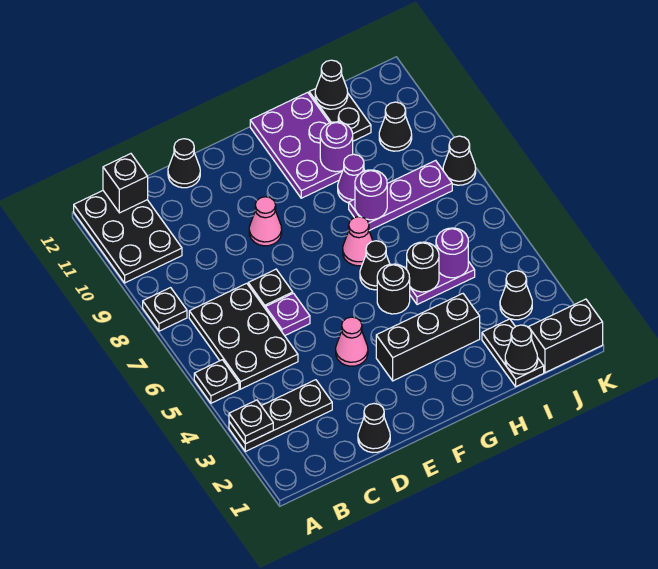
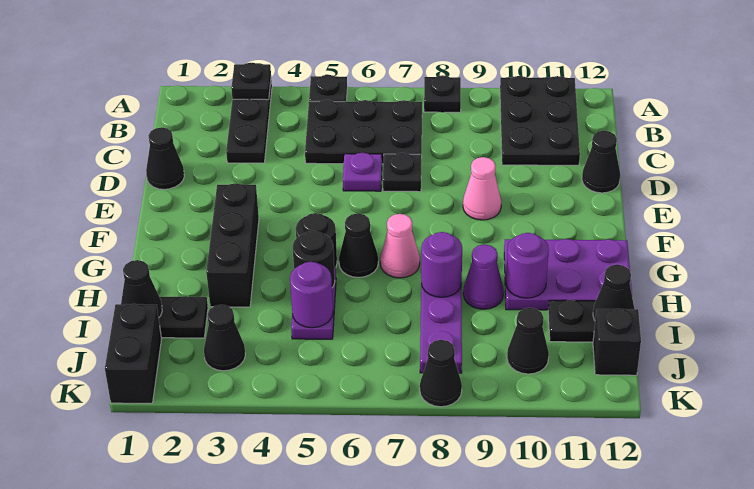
black 2x3 plate [74,191,182,283] -> black 2x3 plate turned to [500,76,580,165]
black 1x1 brick [103,154,148,213] -> black 1x1 brick moved to [593,309,641,375]
pink 1x1 cone [336,317,368,366] -> none

